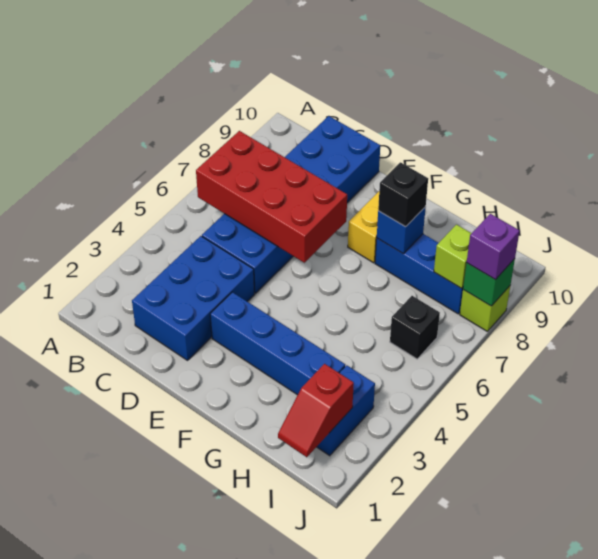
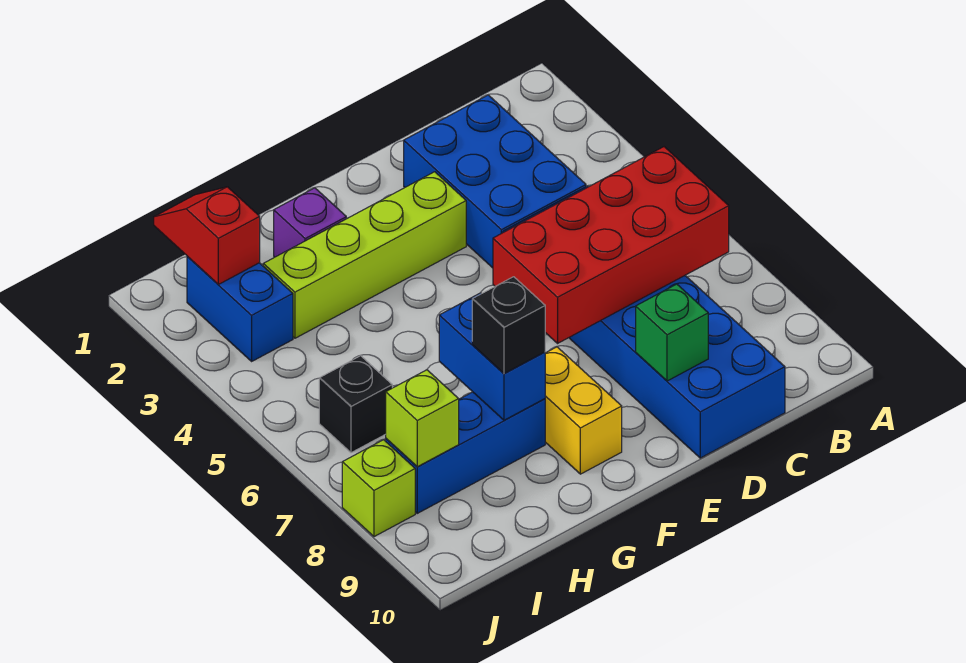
blue 1x4 brick [210,292,345,395] -> lime 1x4 brick [263,172,466,338]
blue 1x1 brick [377,207,426,254] -> blue 1x2 brick [439,293,545,420]
green 1x1 brick [463,259,515,306] -> green 1x1 brick moved to [636,284,708,381]
purple 1x1 brick [467,214,520,280] -> purple 1x1 brick moved to [274,188,346,257]

